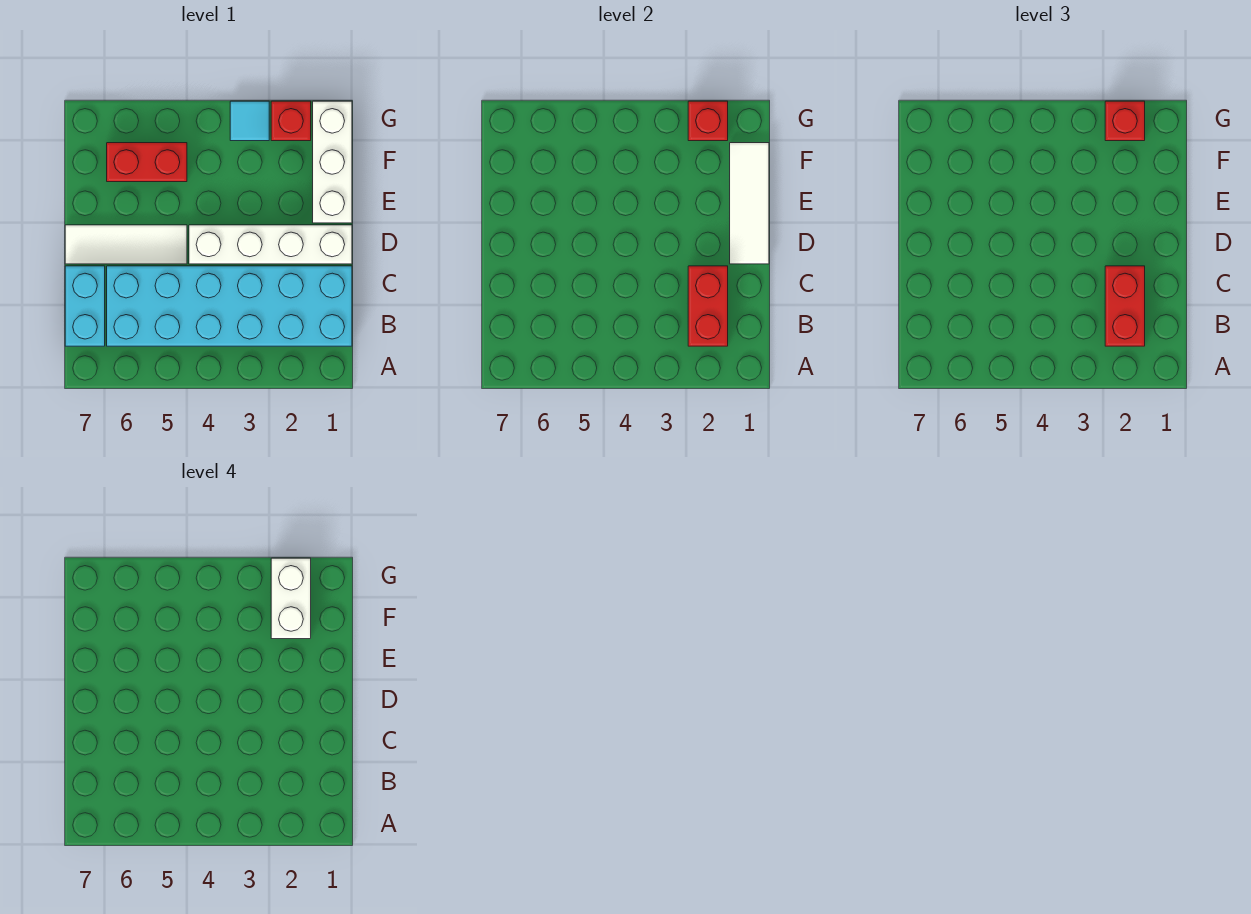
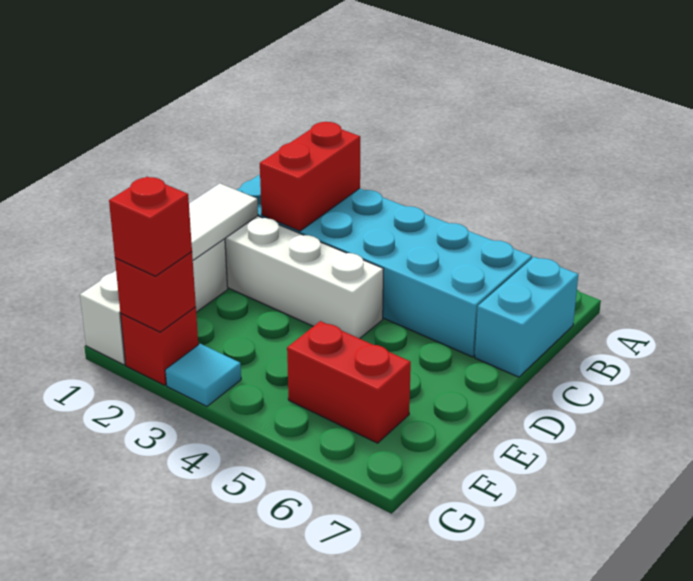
red 1x2 brick [1105,266,1145,346] -> none
white 1x3 tile [65,225,187,264] -> none
white 1x2 brick [271,558,311,639] -> none

